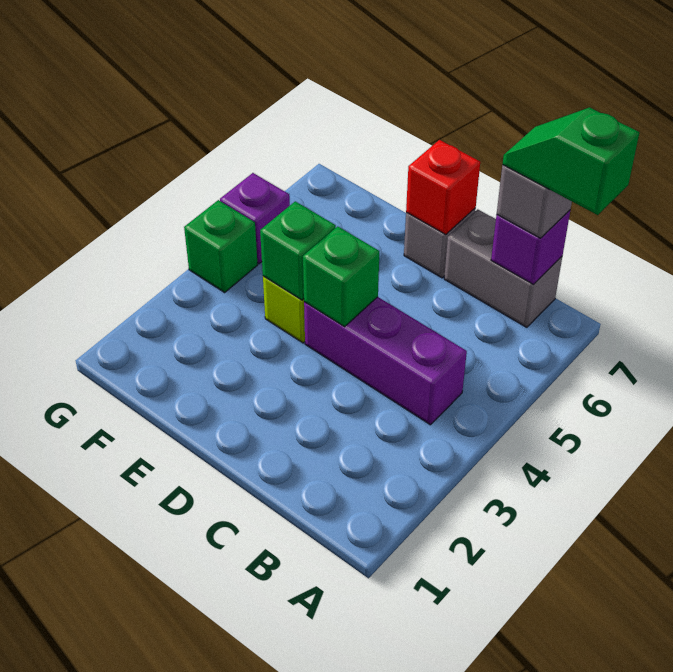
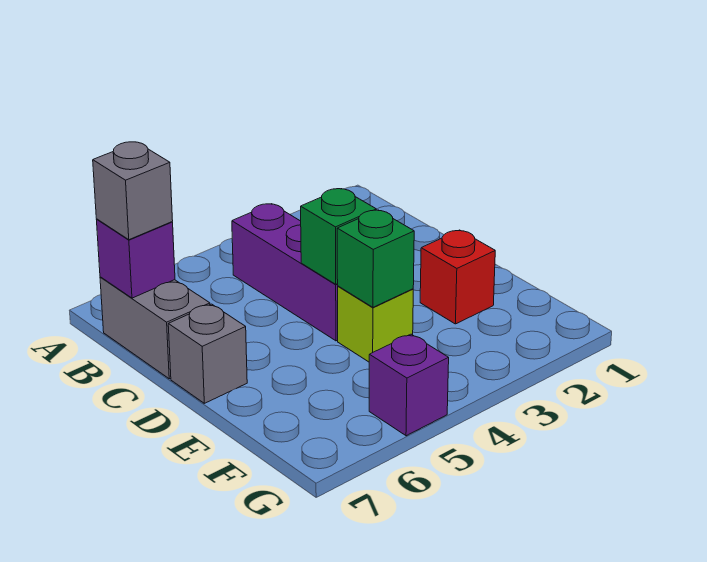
green 1x2 slope [502,107,639,215] -> none
red 1x1 brick [406,140,480,235] -> red 1x1 brick moved to [420,230,495,324]
green 1x1 brick [184,200,258,292] -> none

